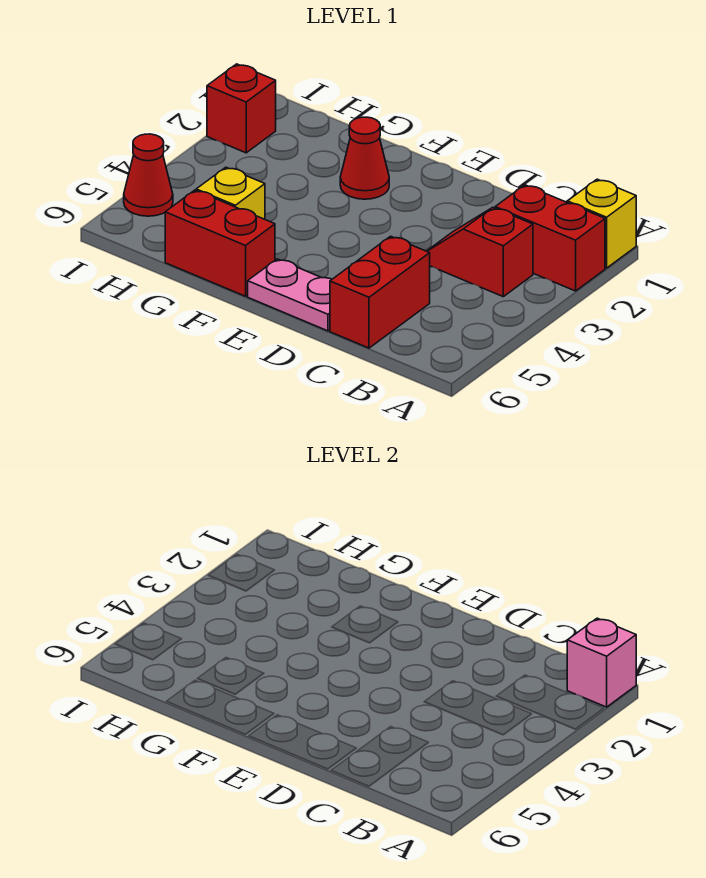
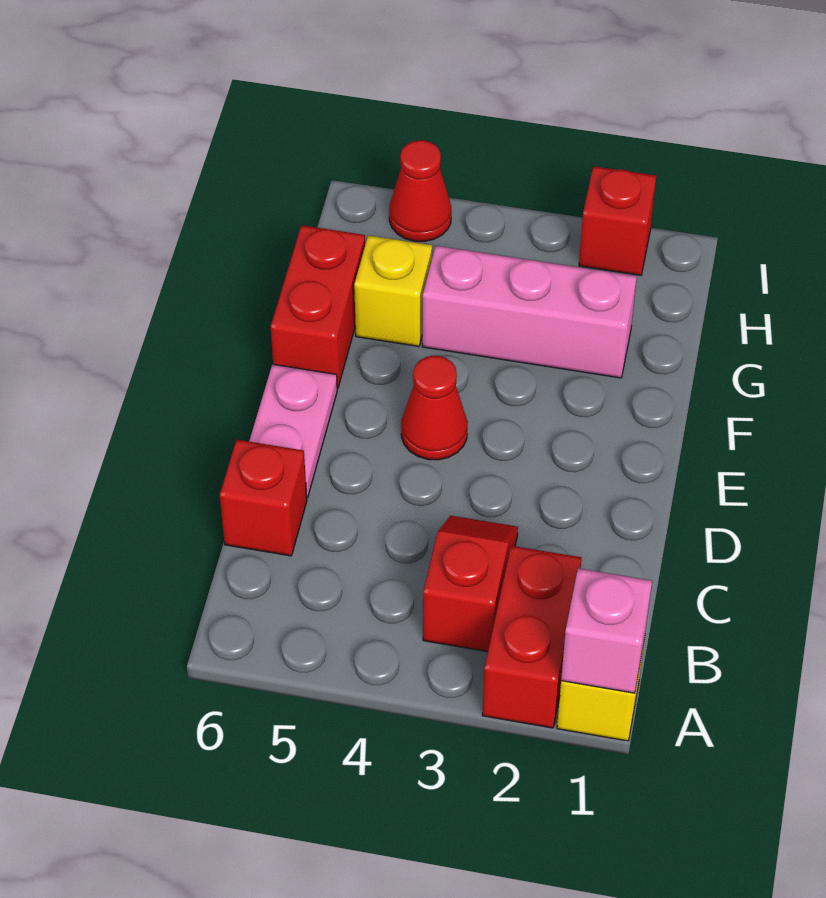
red 1x2 brick [330,236,430,348] -> red 1x1 brick [220,440,307,556]
red 1x1 cone [340,117,389,199] -> red 1x1 cone moved to [401,356,468,460]
none -> pink 1x3 brick [422,246,637,378]

